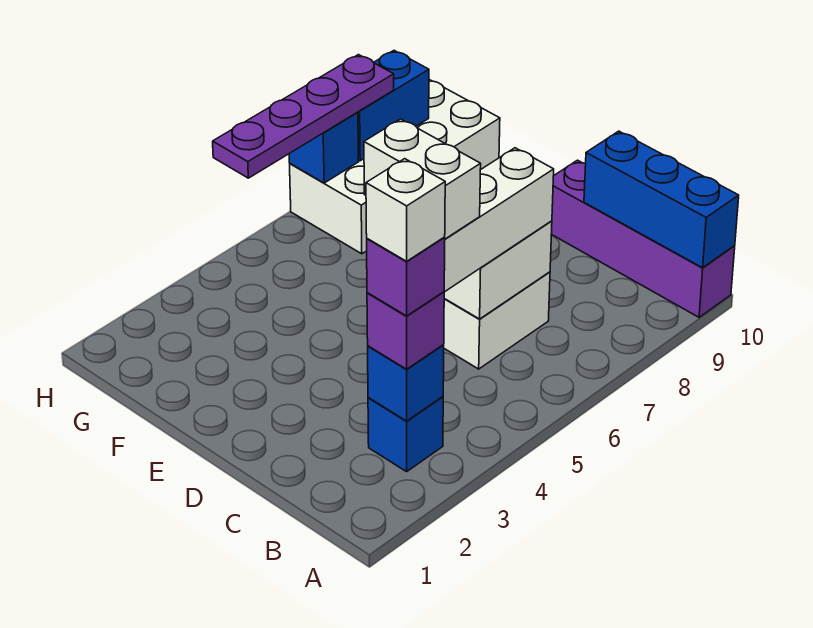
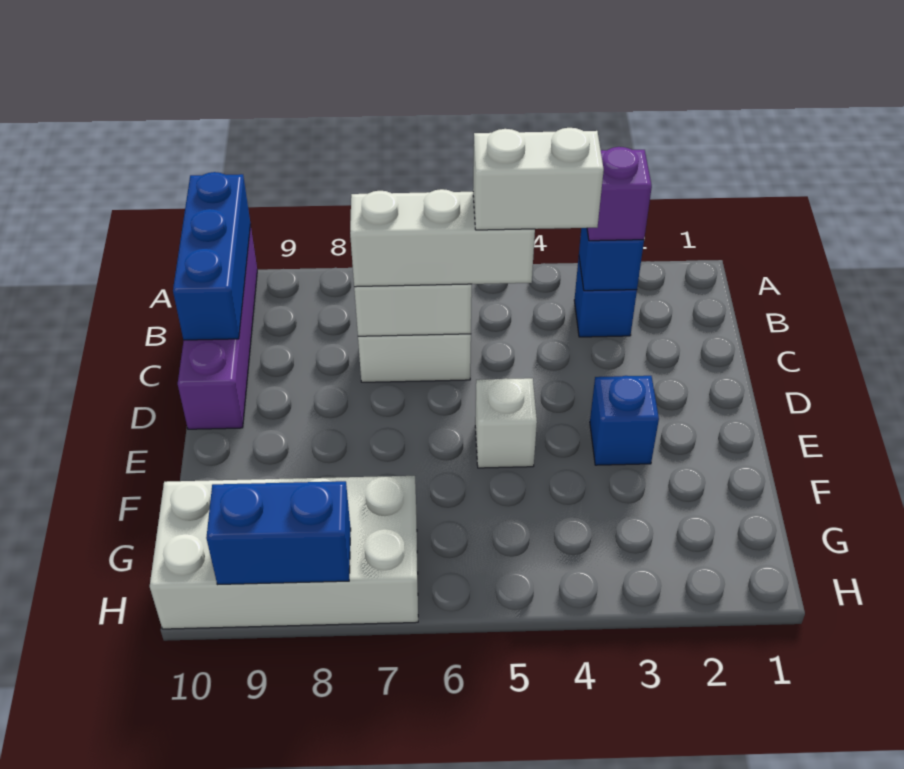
purple 1x1 brick [367,238,445,316] -> none
white 1x1 brick [366,159,445,261] -> white 1x1 brick moved to [475,378,537,468]
white 1x2 brick [364,119,481,239] -> white 1x2 brick turned to [473,128,604,230]
purple 1x4 plate [213,55,394,178] -> none
blue 1x1 brick [289,112,359,183] -> blue 1x1 brick moved to [590,376,659,465]

